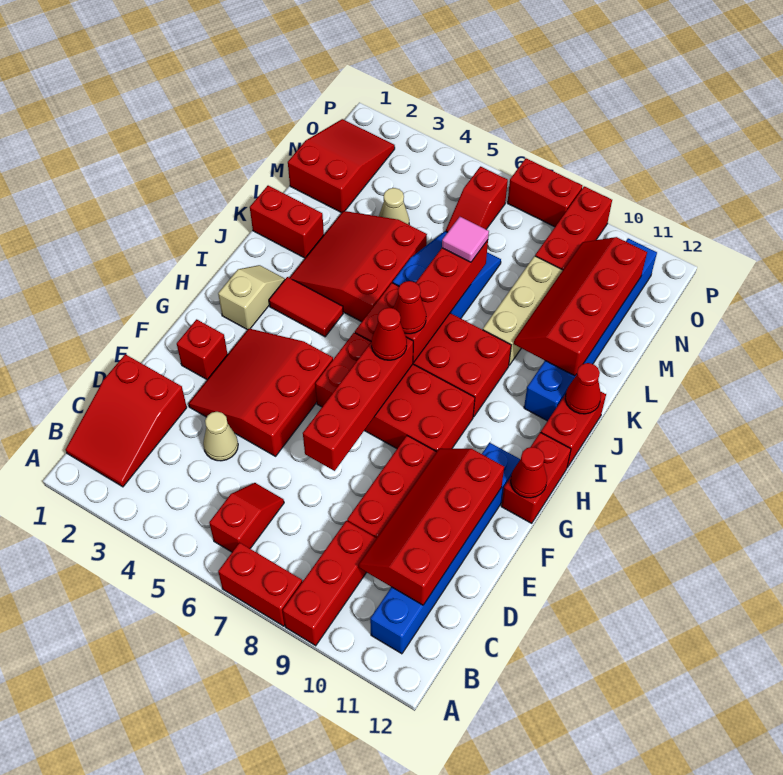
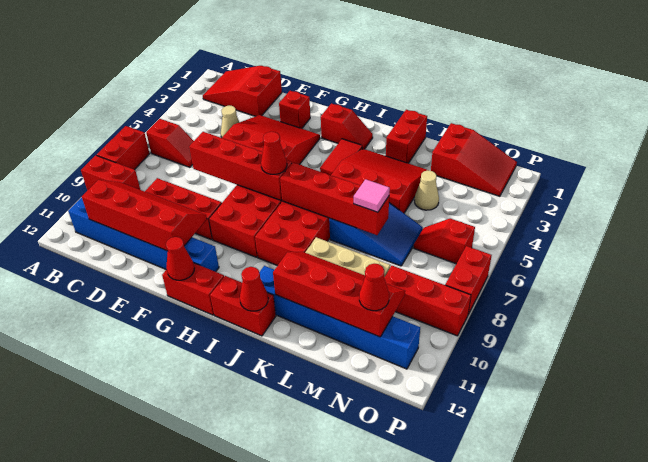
red 1x3 brick [283,521,376,646] -> red 1x2 brick [81,155,140,191]
tan 1x2 slope [218,265,285,330] -> red 1x2 slope [321,103,373,149]
red 1x1 cone [393,281,426,334] -> red 1x1 cone moved to [359,264,389,311]

